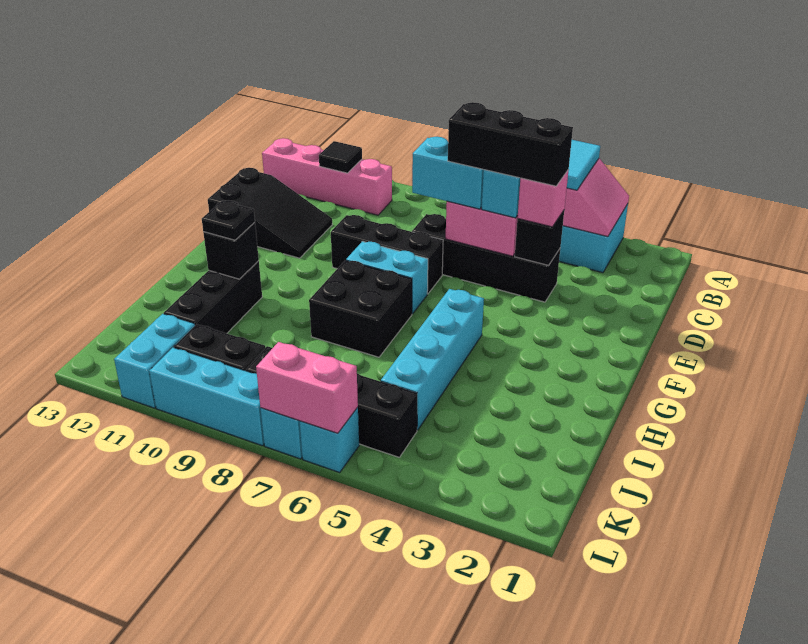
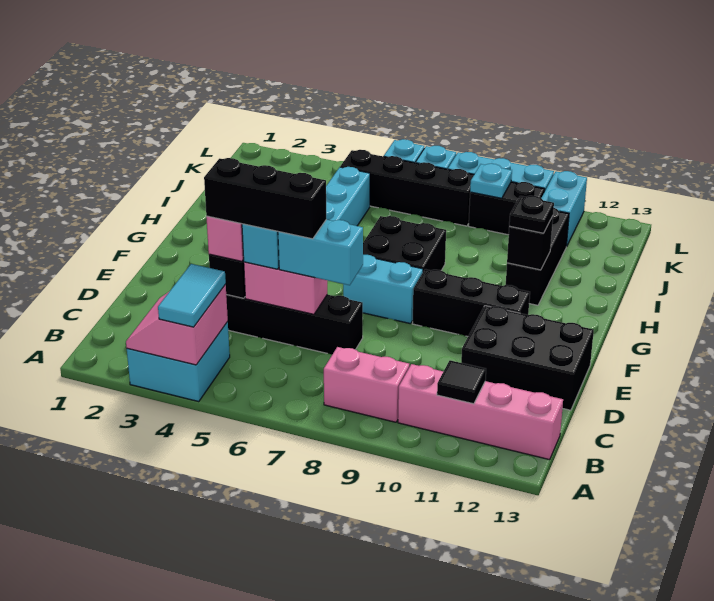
black 2x3 slope [208,168,332,258] -> black 2x3 brick [461,306,594,410]
black 1x3 brick [331,215,443,294] -> black 1x3 brick moved to [412,269,530,337]
none -> cyan 1x1 plate [470,164,512,198]
pink 1x2 brick [256,342,358,433] -> pink 1x2 brick moved to [324,347,409,422]

